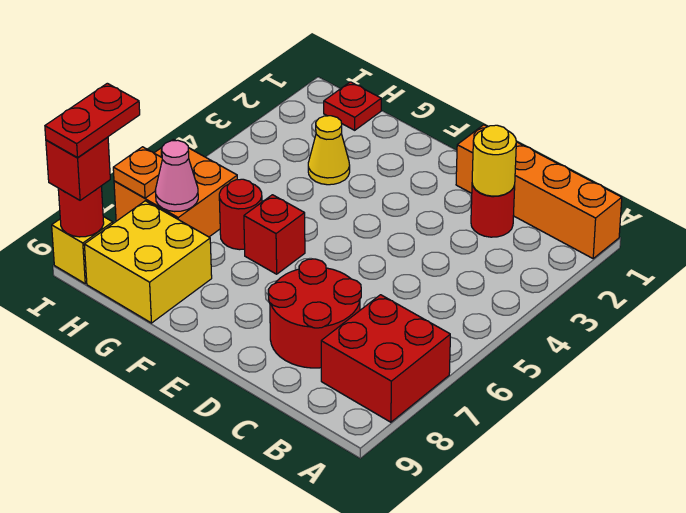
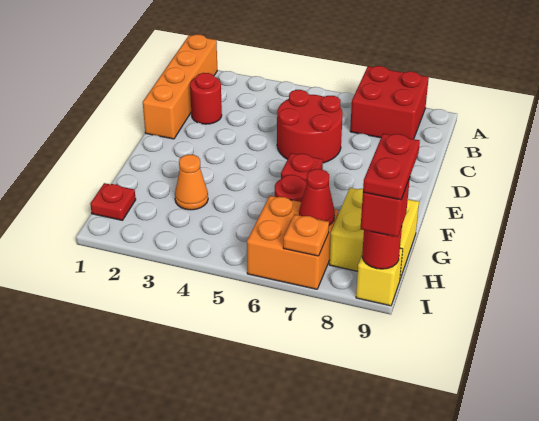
yellow 1x1 round brick [472,125,516,196] -> none
red 2x2 round brick [268,259,361,368] -> red 2x2 round brick moved to [277,90,343,163]
yellow 1x1 cone [308,116,350,185] -> orange 1x1 cone [175,154,208,210]
pink 1x1 cone [155,140,198,212] -> red 1x1 cone [299,169,335,225]
red 1x2 plate [45,83,140,158] -> red 1x2 plate turned to [363,133,420,200]

